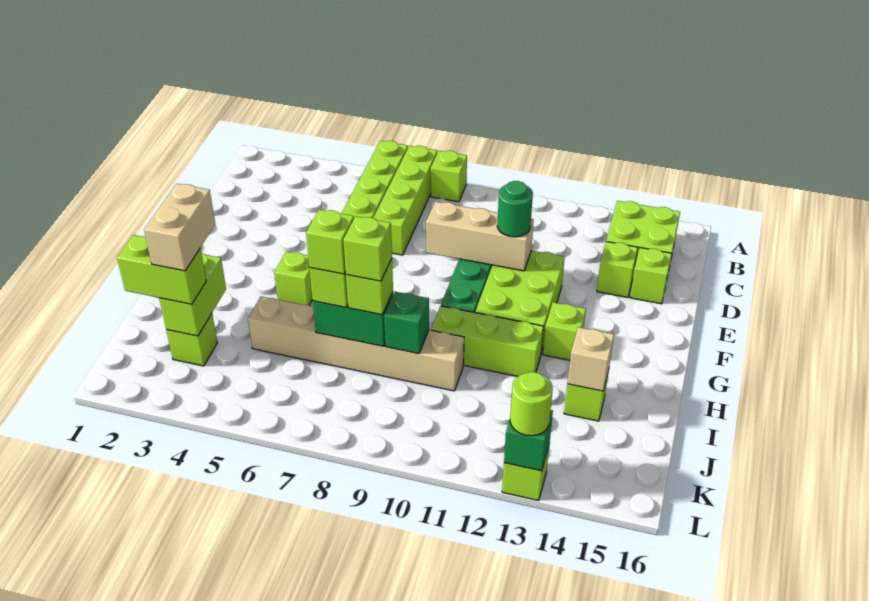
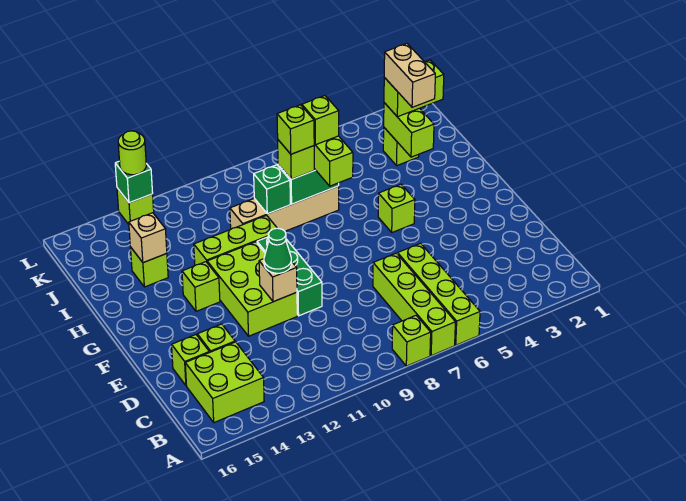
tan 1x3 brick [426,202,534,271] -> tan 1x1 brick [259,259,297,302]
green 1x1 round brick [497,181,533,237] -> green 1x1 cone [264,228,292,273]
tan 1x6 brick [248,296,464,391] -> tan 1x4 brick [230,186,339,231]

